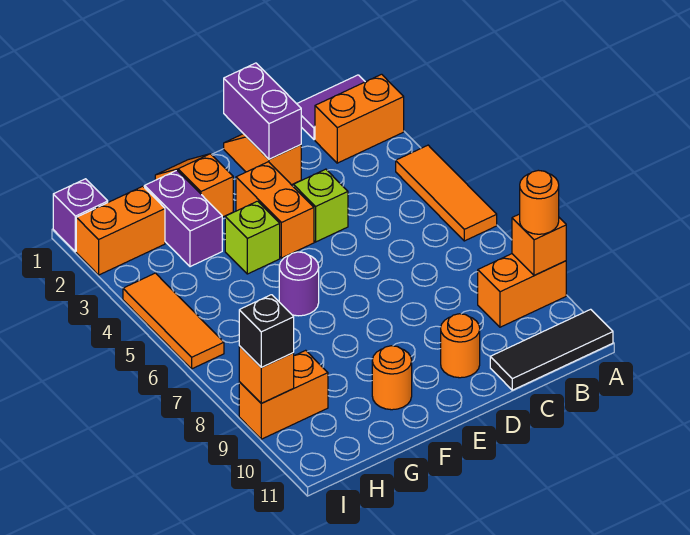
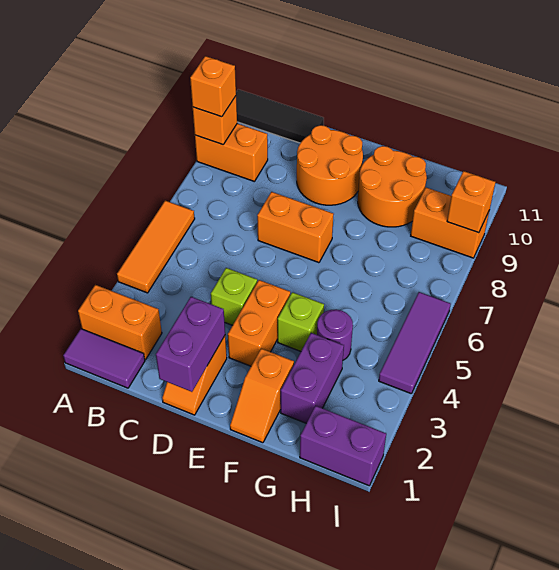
orange 1x1 round brick [520,170,559,234] -> orange 1x1 brick [190,56,236,117]
orange 1x1 round brick [441,314,480,378] -> orange 2x2 round brick [297,125,363,205]
purple 1x1 round brick [279,252,319,316] -> purple 1x1 round brick moved to [317,309,353,360]
orange 1x1 round brick [372,346,412,410] -> orange 2x2 round brick [358,146,427,227]
orange 1x2 brick [76,186,165,275] -> orange 1x2 brick moved to [257,192,334,263]
purple 1x1 brick [53,179,108,252] -> purple 1x2 brick [300,406,386,486]
orange 1x3 tile [123,273,224,369] -> purple 1x3 tile [379,292,451,394]
black 1x1 brick [239,295,294,367] -> none

